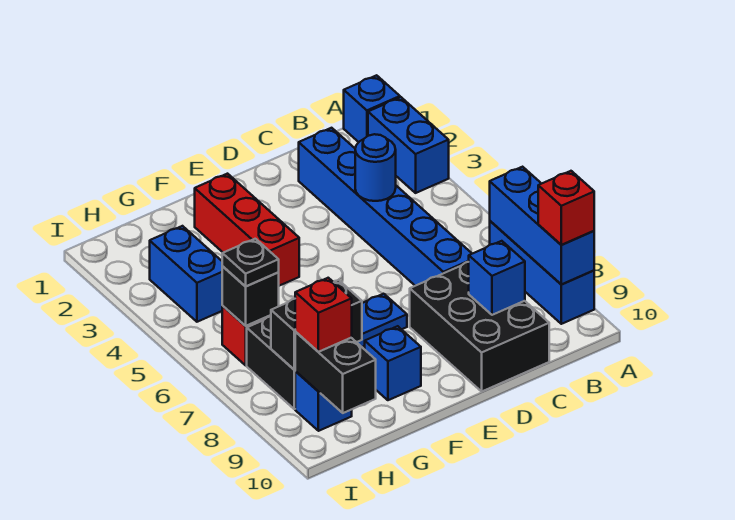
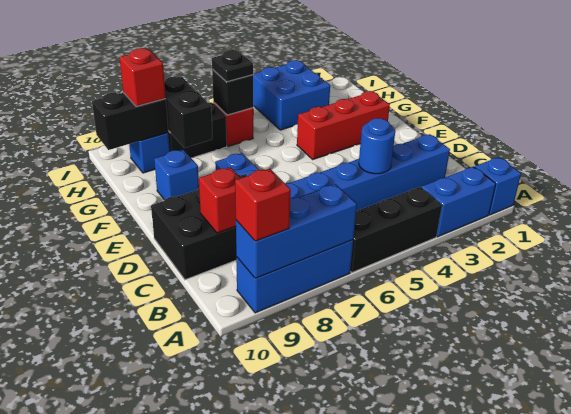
none -> black 1x3 brick [350,187,442,272]
blue 1x1 brick [469,241,525,315] -> red 1x1 brick [199,167,241,233]
blue 1x2 brick [150,226,223,322] -> blue 2x2 brick [253,60,330,130]

